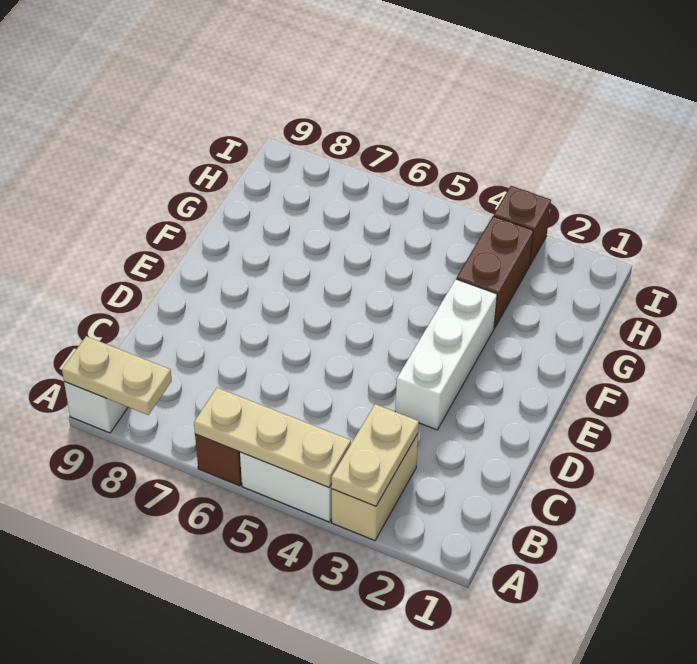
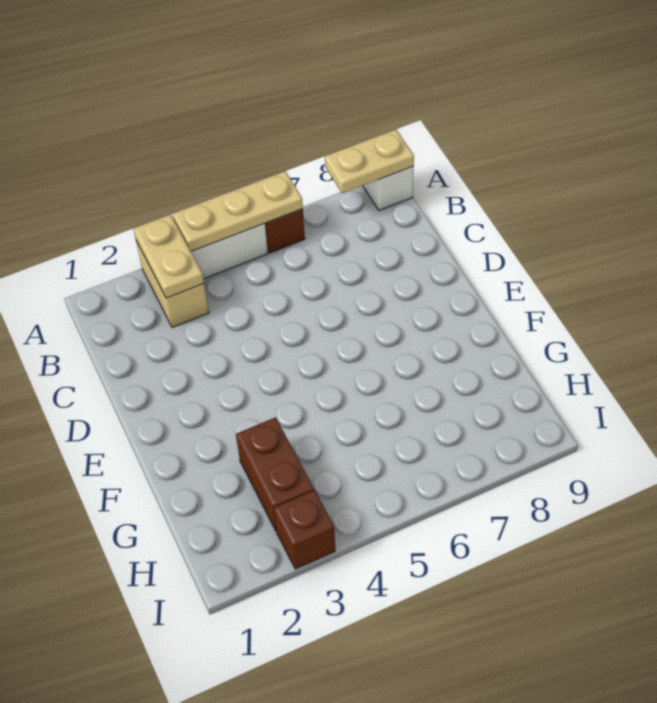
white 1x3 brick [395,279,497,430] -> none

